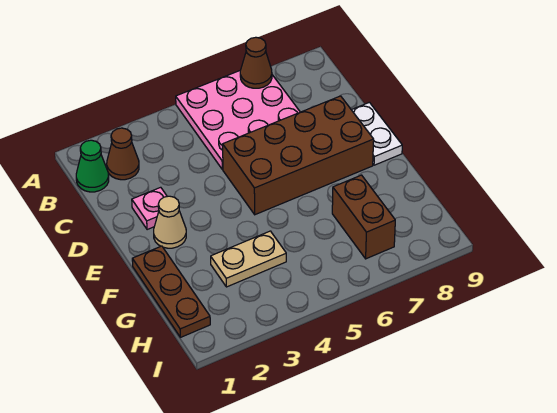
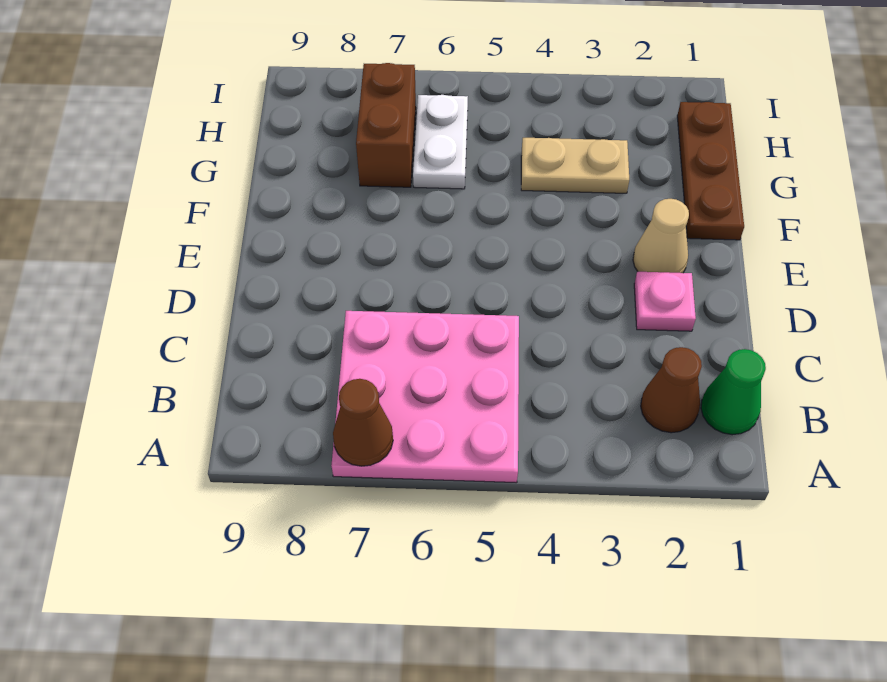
brown 2x4 brick [223,96,374,215] -> none
white 1x2 plate [352,102,402,165] -> white 1x2 plate moved to [413,95,468,189]

